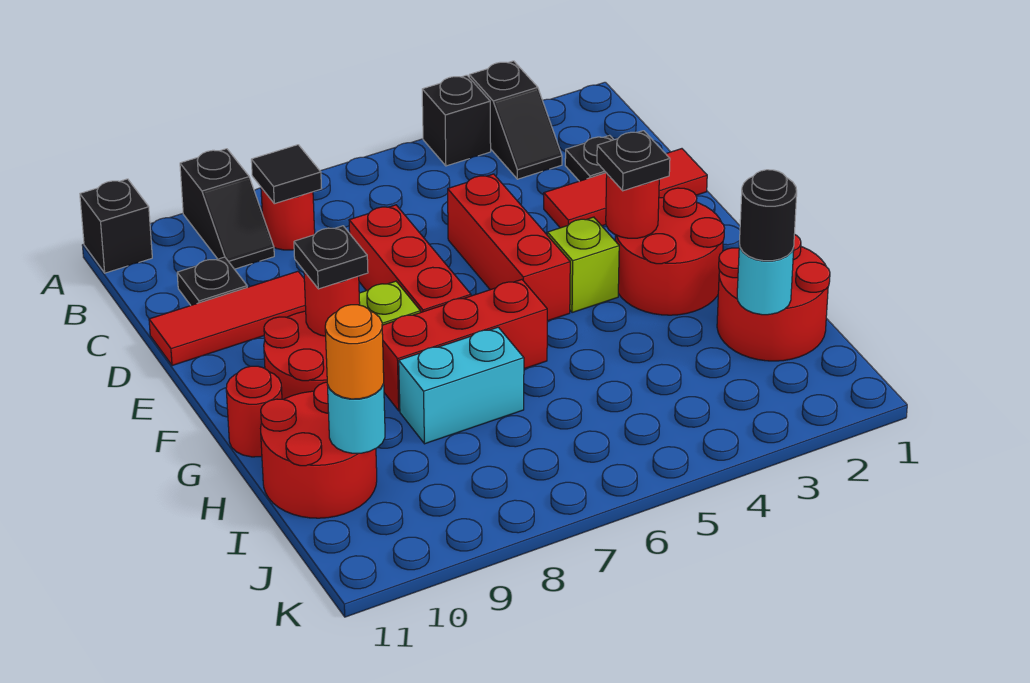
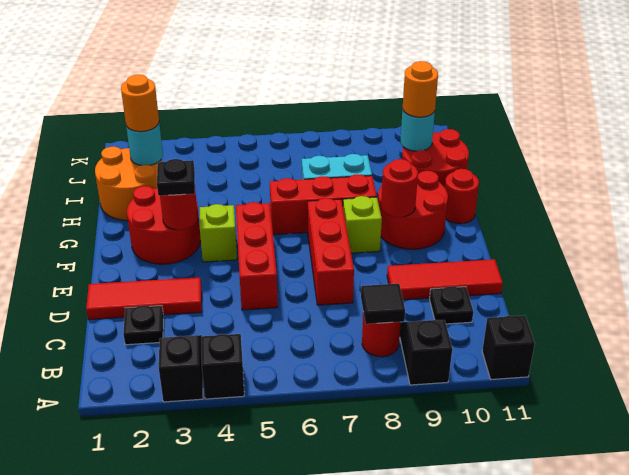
black 1x1 plate [294,226,368,289] -> none
red 2x2 round brick [717,234,830,361] -> orange 2x2 round brick [95,147,162,221]
black 1x1 round brick [740,170,797,261] -> orange 1x1 round brick [121,75,159,132]

